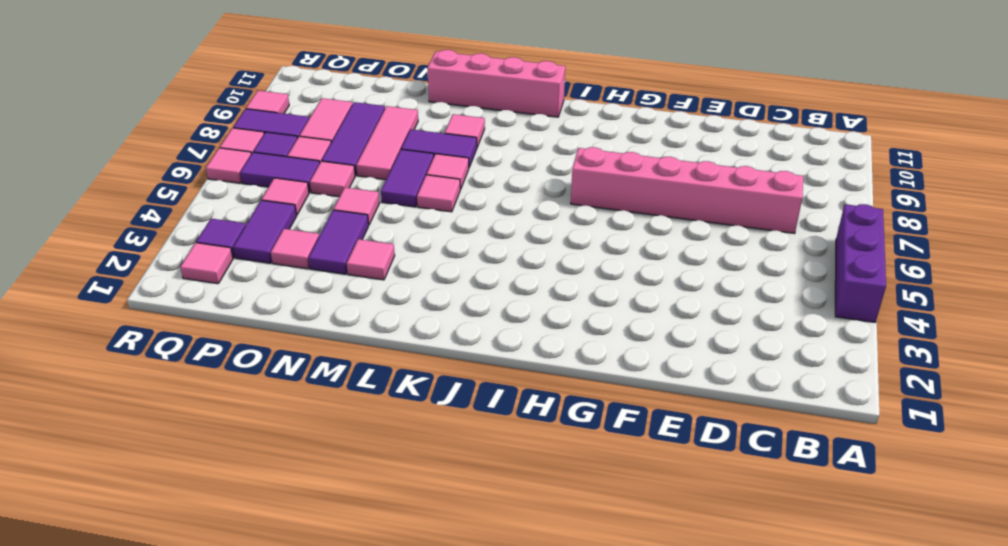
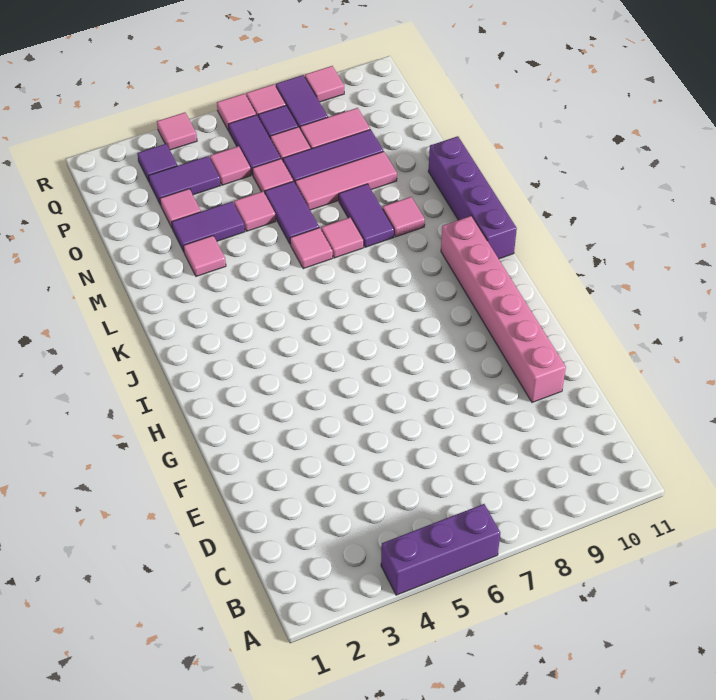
pink 1x6 brick [571,147,803,234] -> pink 1x6 brick moved to [441,216,566,402]
pink 1x4 brick [427,50,565,117] -> purple 1x4 brick [428,136,517,259]
purple 1x2 tile [381,149,434,207] -> purple 1x2 tile turned to [265,181,319,245]
pink 1x1 tile [180,243,233,284] -> pink 1x1 tile moved to [157,112,197,150]

